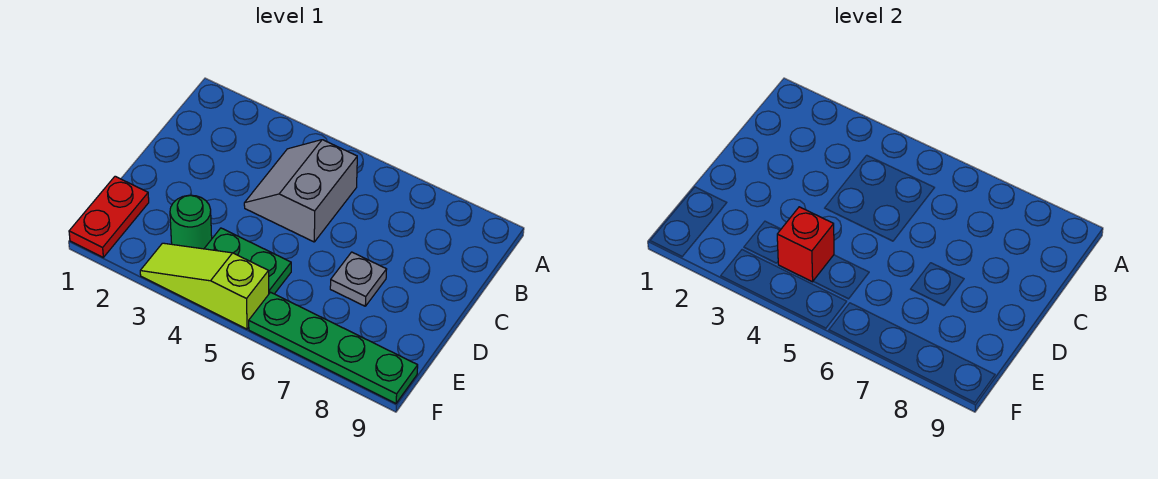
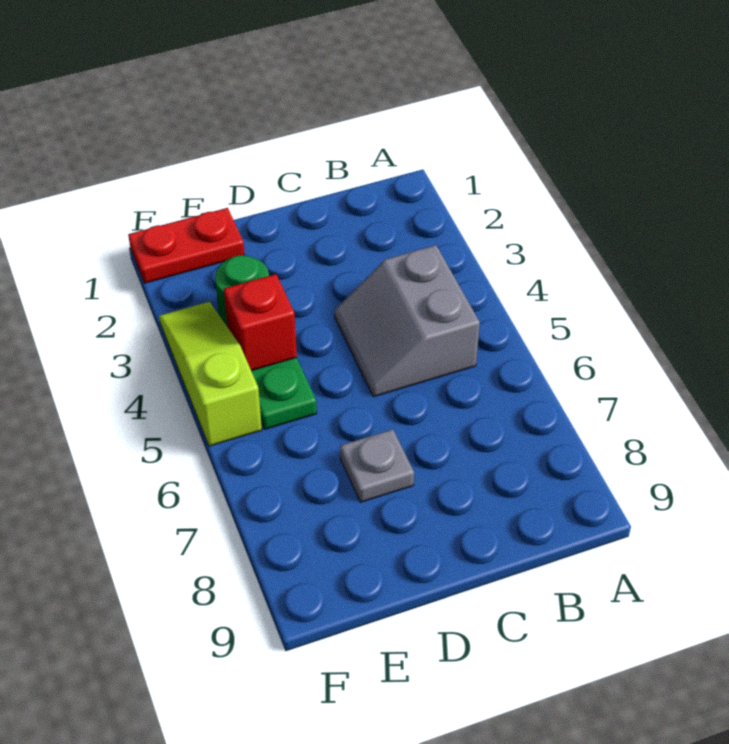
grey 2x2 slope [244,140,357,242] -> grey 2x2 slope turned to [335,245,480,397]
green 1x4 plate [249,292,418,403] -> none

